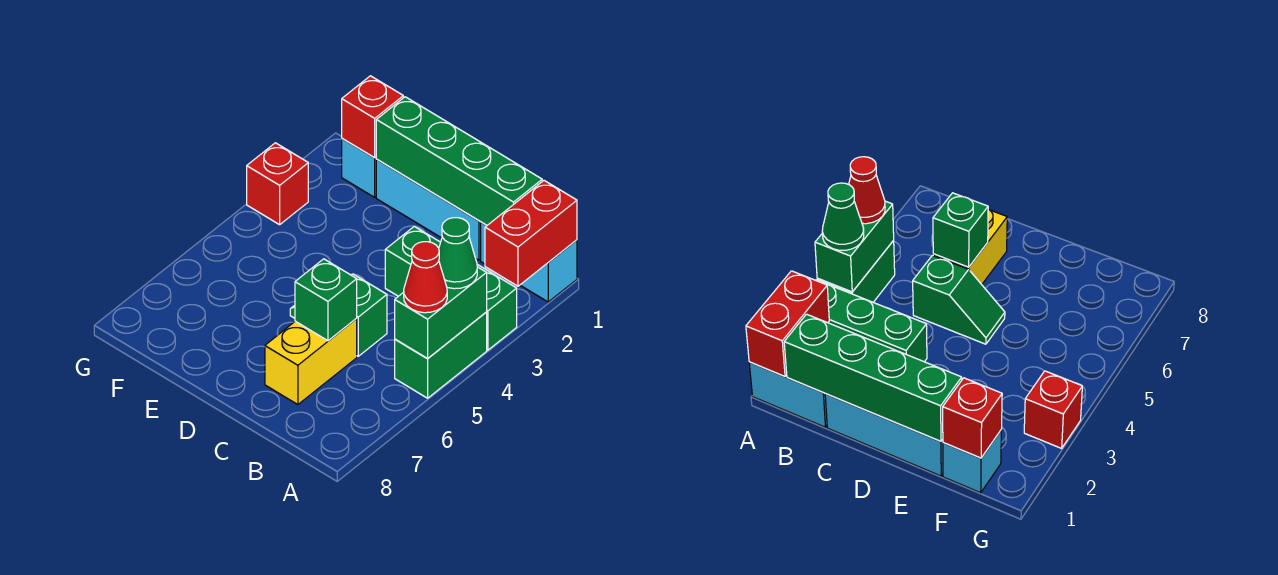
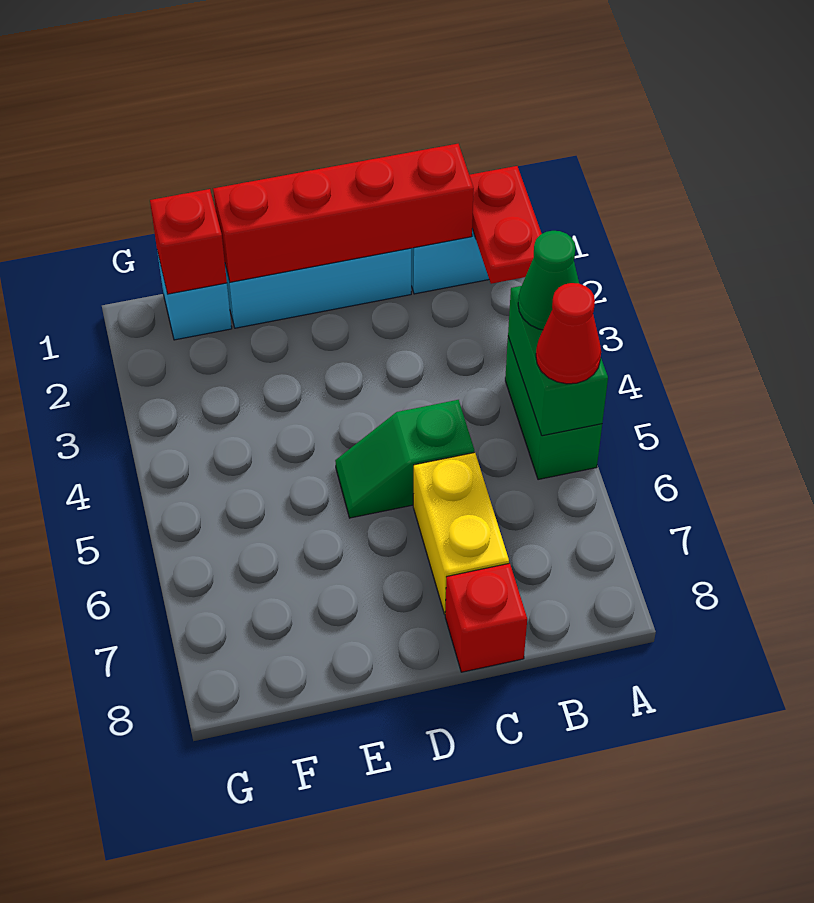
red 1x2 brick [485,181,577,286] -> red 1x2 plate [469,166,542,284]
green 1x3 brick [385,227,517,350] -> none
green 1x4 brick [376,97,542,225] -> red 1x4 brick [213,144,474,282]
green 1x1 brick [295,259,357,341] -> none
red 1x1 brick [247,143,308,225] -> red 1x1 brick moved to [445,563,527,672]

